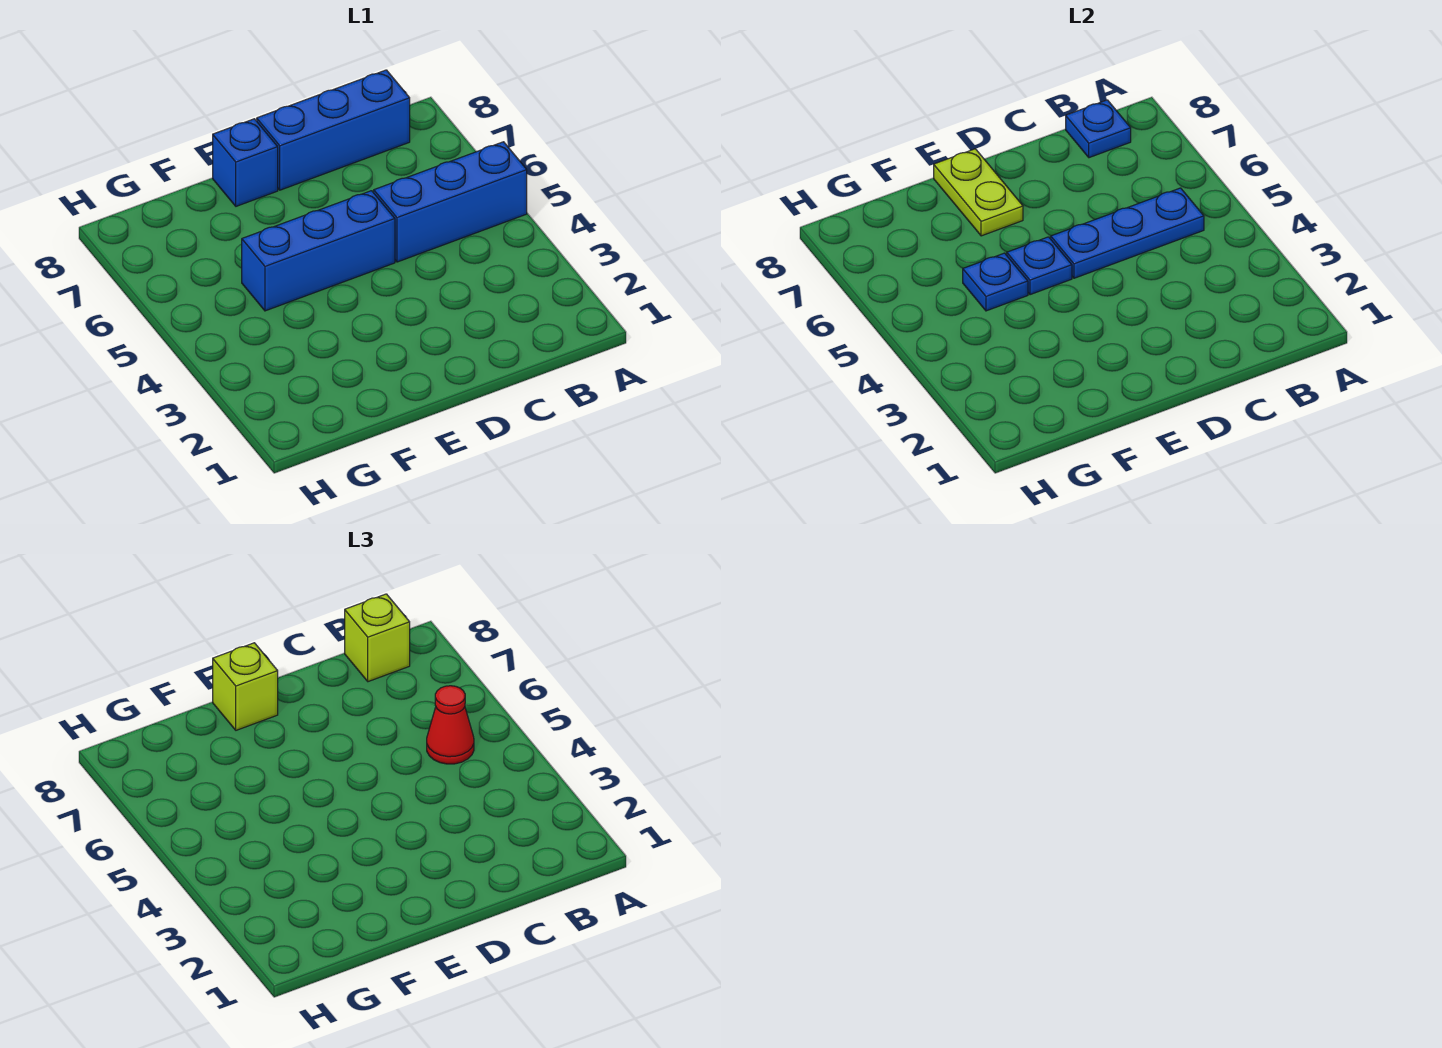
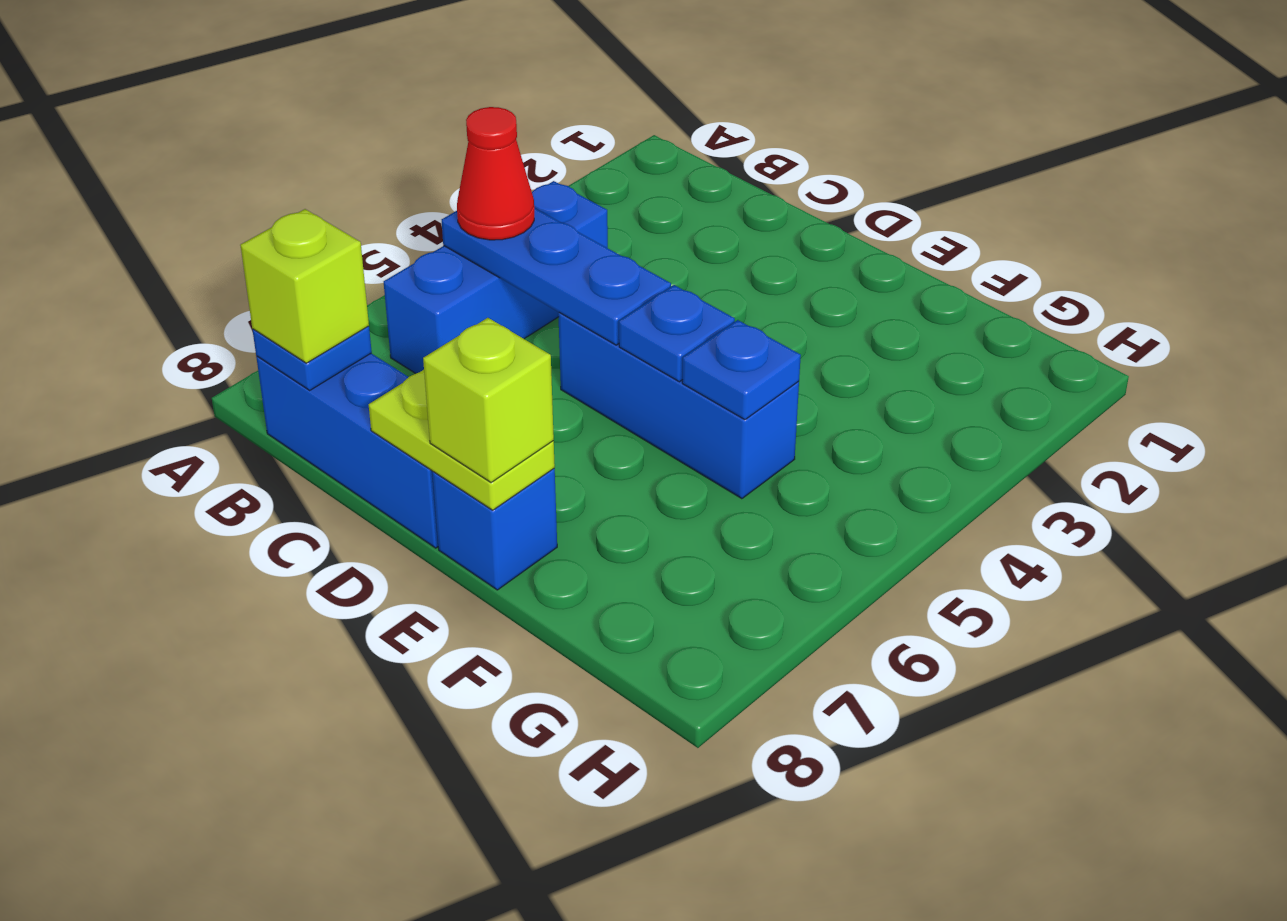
blue 1x3 brick [374,142,527,262] -> blue 1x3 brick turned to [384,181,608,374]
lime 1x2 plate [934,149,1023,236] -> lime 1x2 plate turned to [369,370,555,510]

